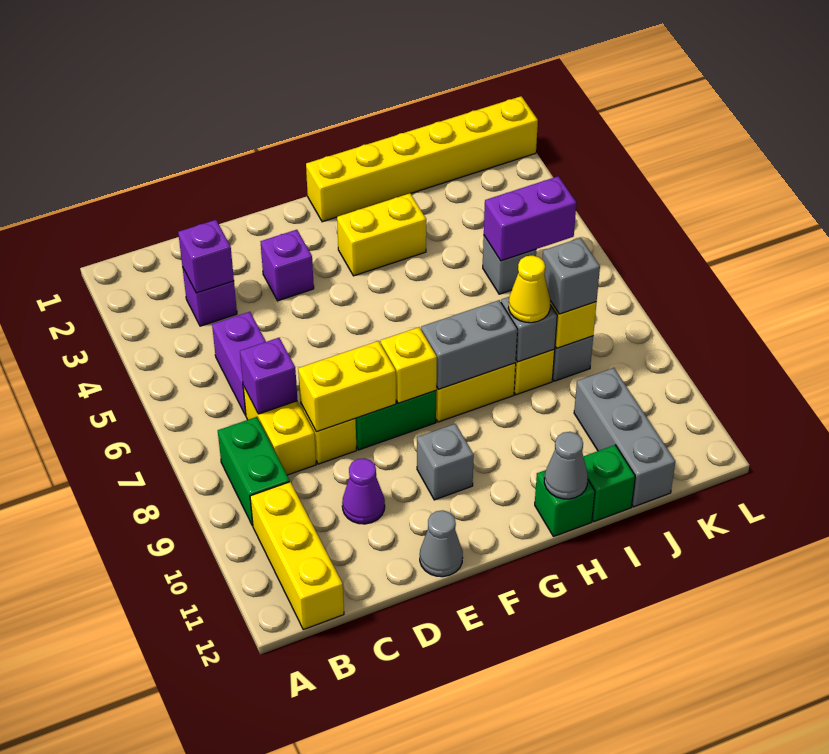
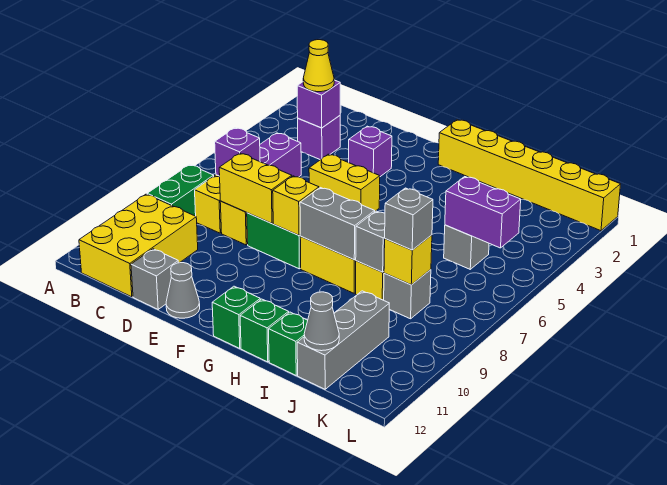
yellow 1x3 brick [250,482,344,630] -> yellow 2x3 brick [79,194,198,297]
purple 1x1 cone [342,458,385,524] -> none
grey 1x1 brick [417,424,474,500] -> grey 1x1 brick moved to [131,249,178,309]
yellow 1x2 brick [337,193,426,276] -> yellow 1x2 brick moved to [309,154,380,211]
none -> green 1x1 brick [212,286,260,349]
grey 1x1 cone [544,432,588,499] -> grey 1x1 cone moved to [304,292,339,351]
yellow 1x1 cone [508,255,550,323] -> yellow 1x1 cone moved to [303,40,334,92]

